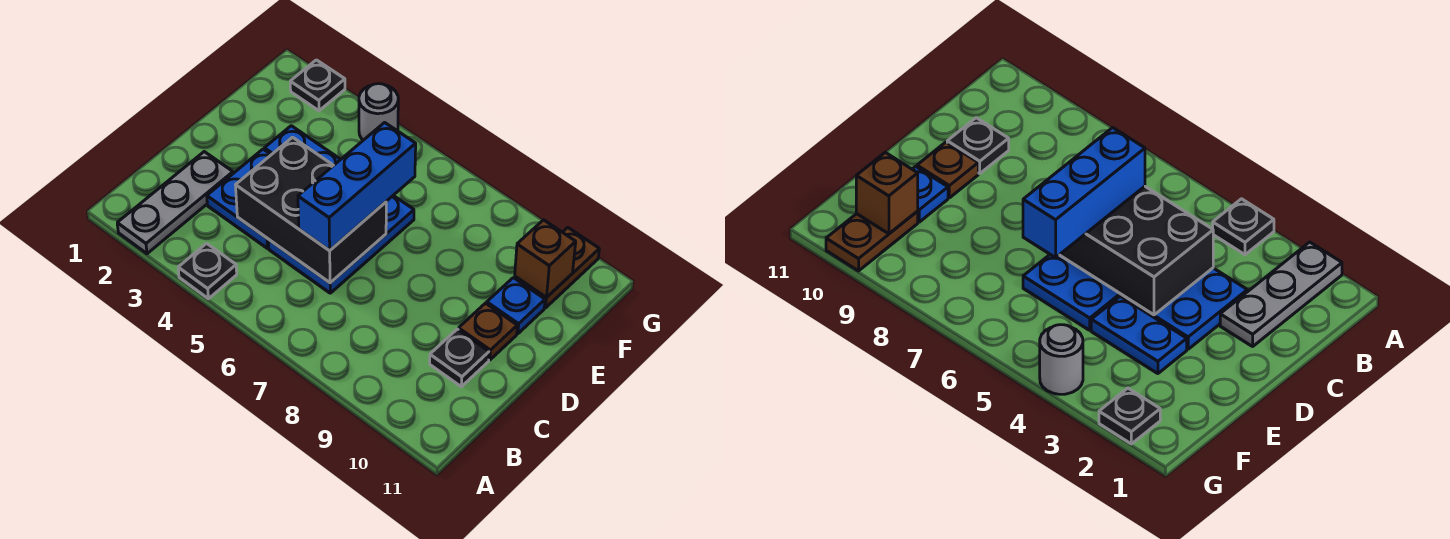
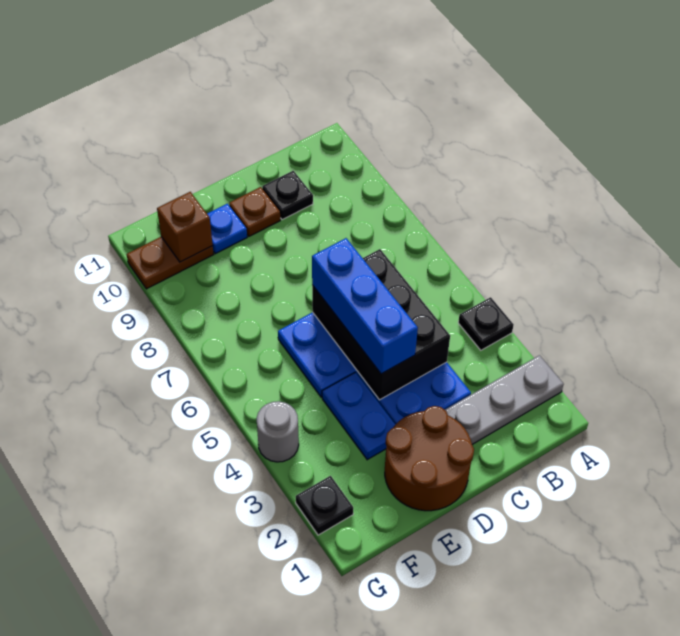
blue 1x3 brick [298,123,416,251] -> blue 1x3 brick turned to [312,238,418,374]
none -> brown 2x2 round brick [385,406,474,511]

